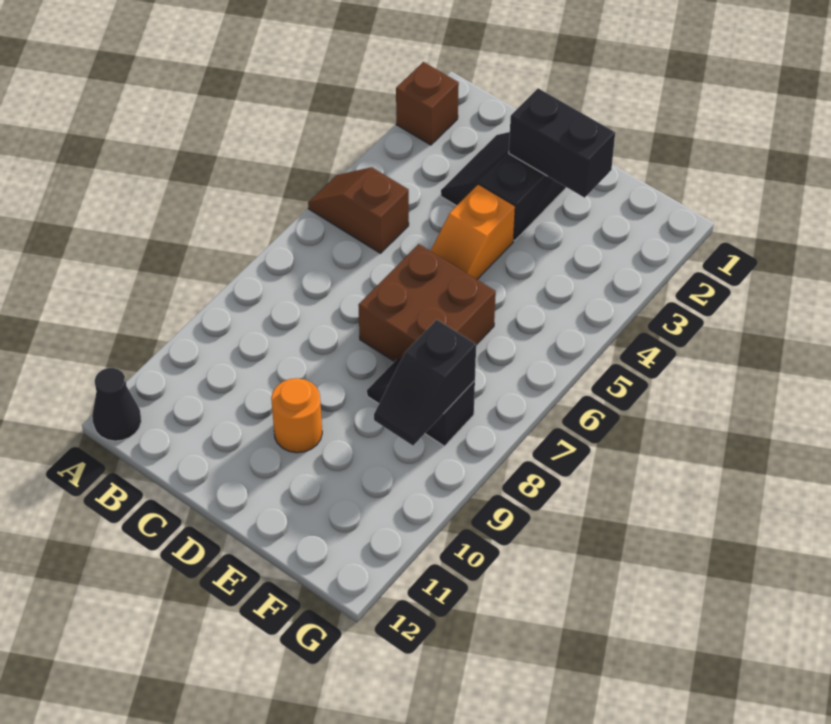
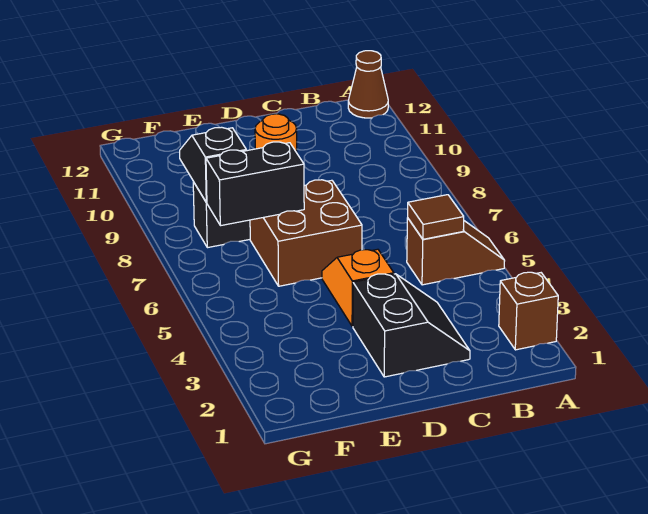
black 1x1 cone [92,368,141,441] -> brown 1x1 cone [348,51,388,118]
none -> brown 1x1 tile [408,195,464,239]
black 1x2 brick [509,88,615,198] -> black 1x2 brick moved to [206,142,304,226]

